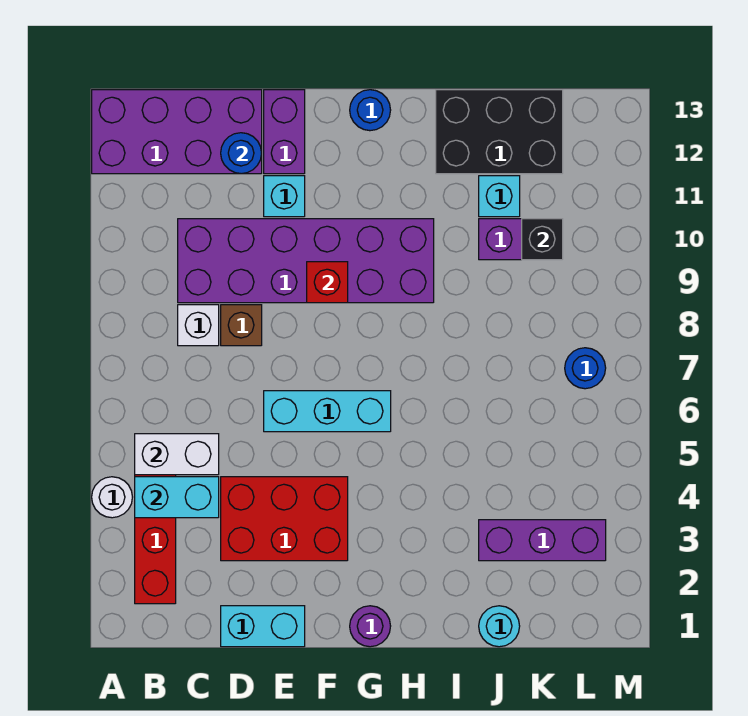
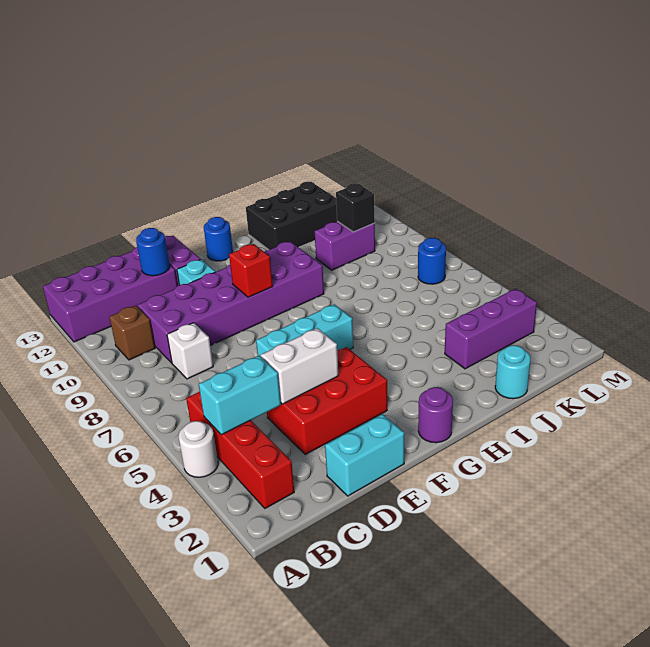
white 1x2 brick [135,434,219,475] -> white 1x2 brick moved to [261,328,338,404]
brown 1x1 brick [221,305,262,346] -> brown 1x1 brick moved to [109,306,155,360]
cyan 1x1 brick [479,176,520,217] -> none

